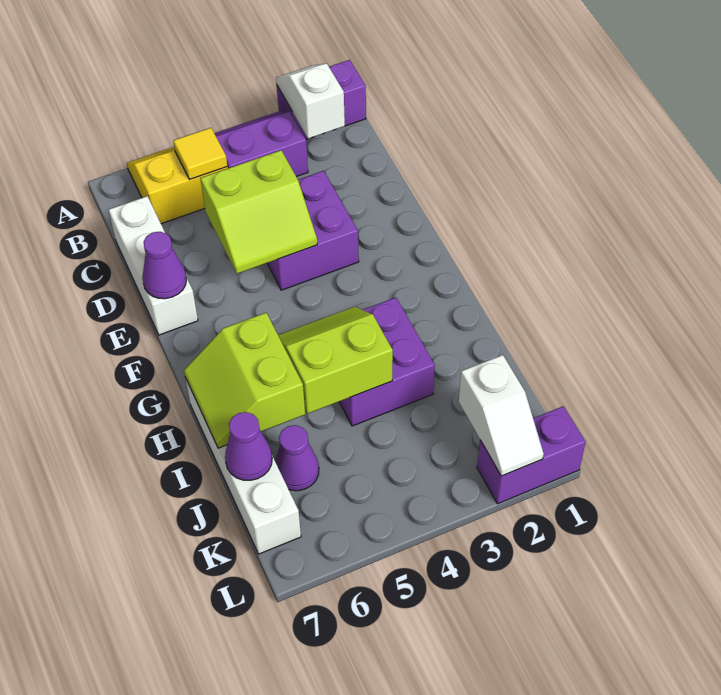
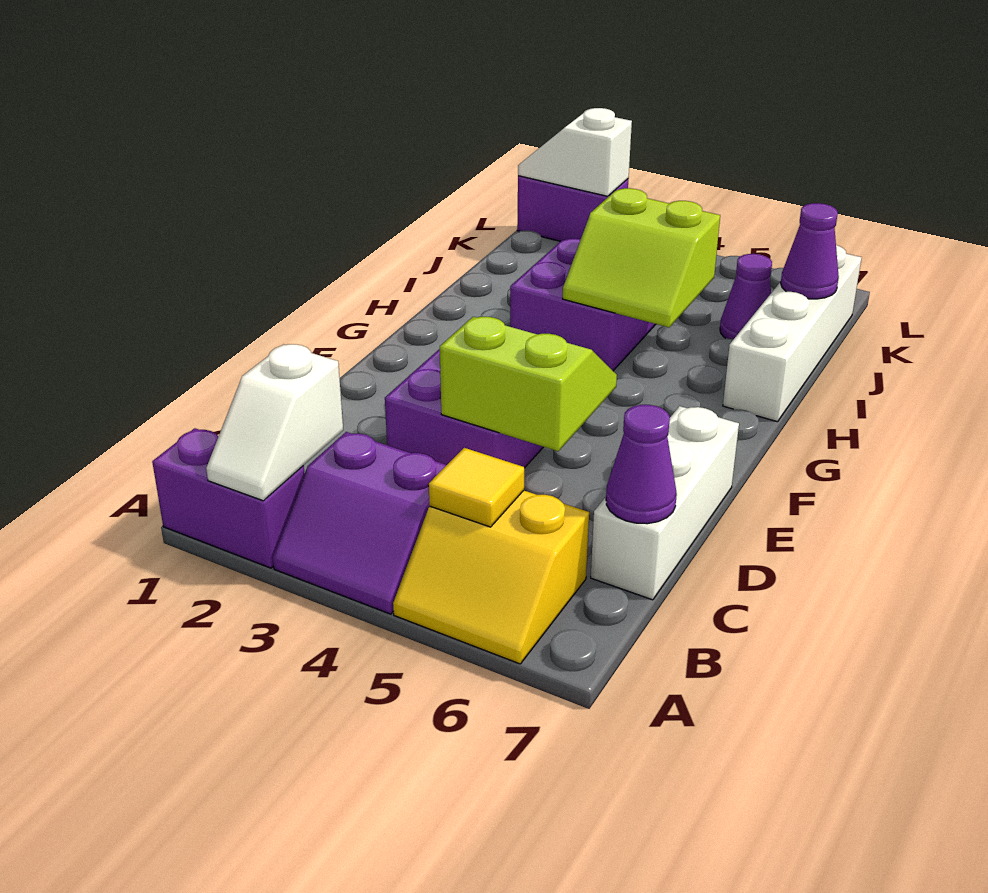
purple 1x1 cone [142,232,186,299] -> purple 1x1 cone moved to [606,405,677,524]
lime 2x2 slope [184,313,305,448] -> none
white 1x2 slope [459,355,544,476] -> white 1x2 slope turned to [518,108,632,196]

